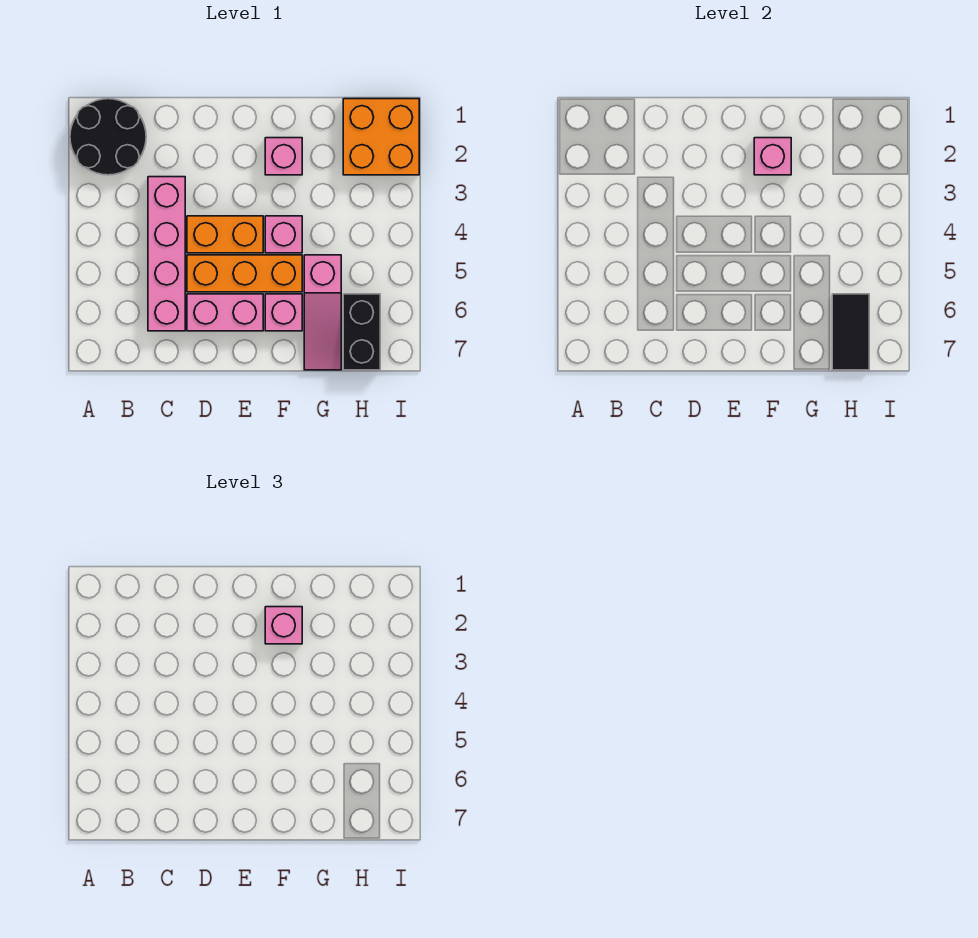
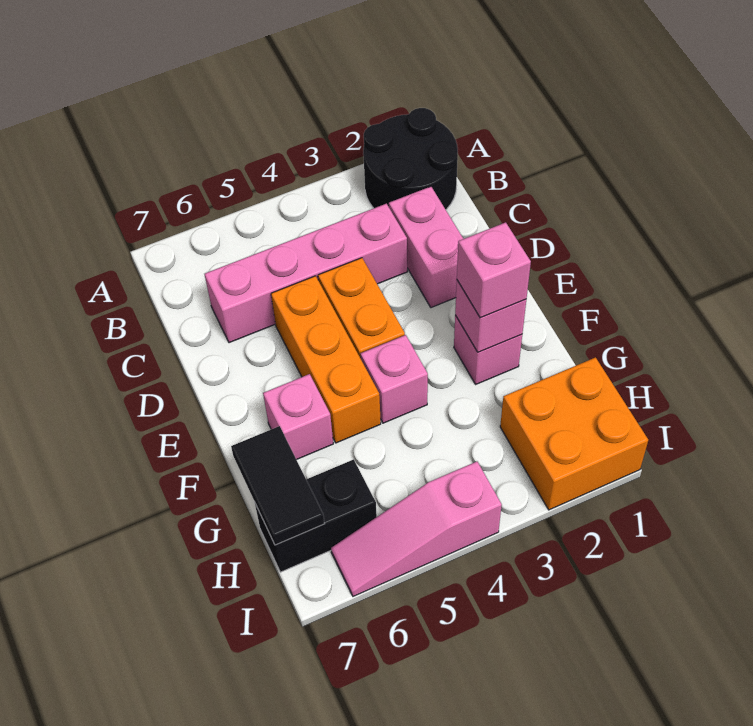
pink 1x2 brick [187,294,263,331] -> pink 1x2 brick moved to [389,187,463,308]
pink 1x3 slope [304,255,341,370] -> pink 1x3 slope moved to [331,462,502,596]
black 1x2 tile [832,294,869,370] -> black 1x2 tile turned to [231,426,324,545]

